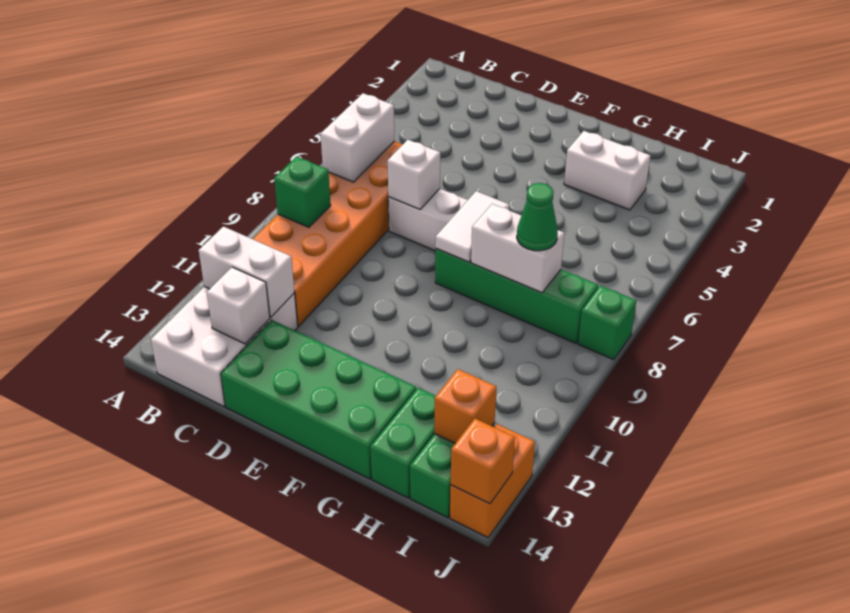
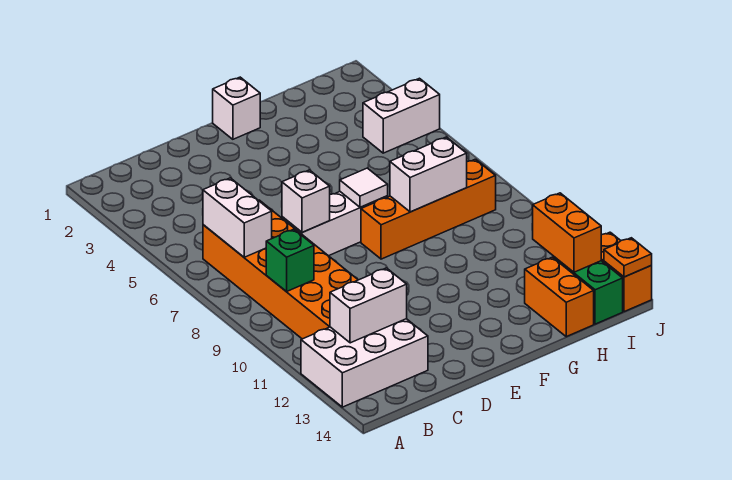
white 2x3 brick [151,287,298,407] -> white 2x3 brick turned to [301,319,428,407]
white 1x1 brick [207,267,270,344] -> white 1x1 brick moved to [213,77,260,139]
green 2x4 brick [221,320,416,479] -> none
white 1x2 tile [435,191,509,262] -> white 1x1 tile [340,168,388,207]
green 1x4 brick [435,249,598,343] -> orange 1x4 brick [361,159,496,259]
white 1x2 brick [564,131,650,210] -> white 1x2 brick moved to [363,78,440,153]
green 1x1 cone [517,183,558,251] -> none
green 1x2 brick [370,388,436,498] -> orange 1x2 brick [525,257,594,337]
orange 1x1 brick [434,369,496,443] -> orange 1x2 brick [532,193,601,272]
green 1x1 brick [578,286,636,360] -> none
orange 1x1 brick [451,419,515,504] -> orange 1x1 plate [604,238,652,277]

